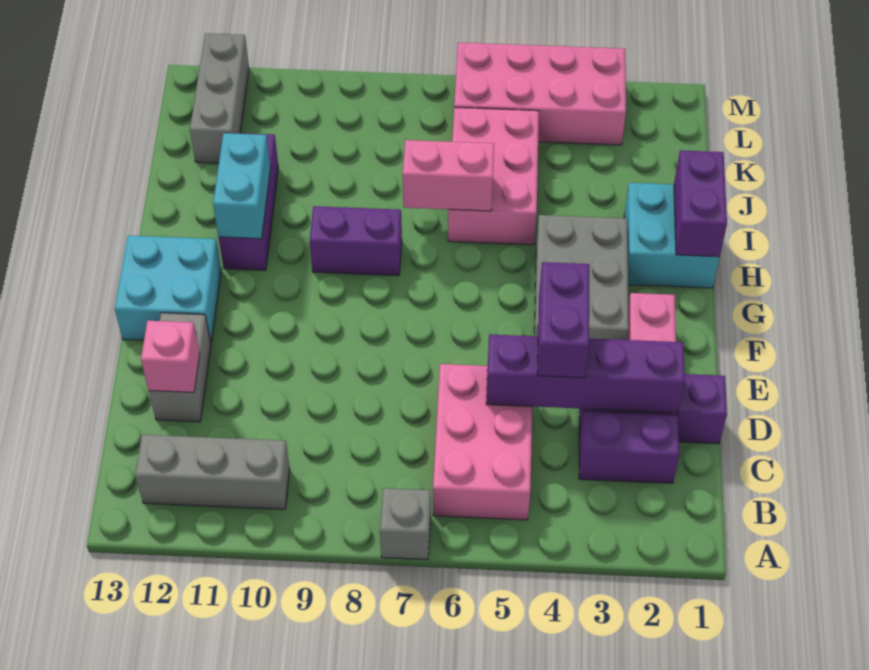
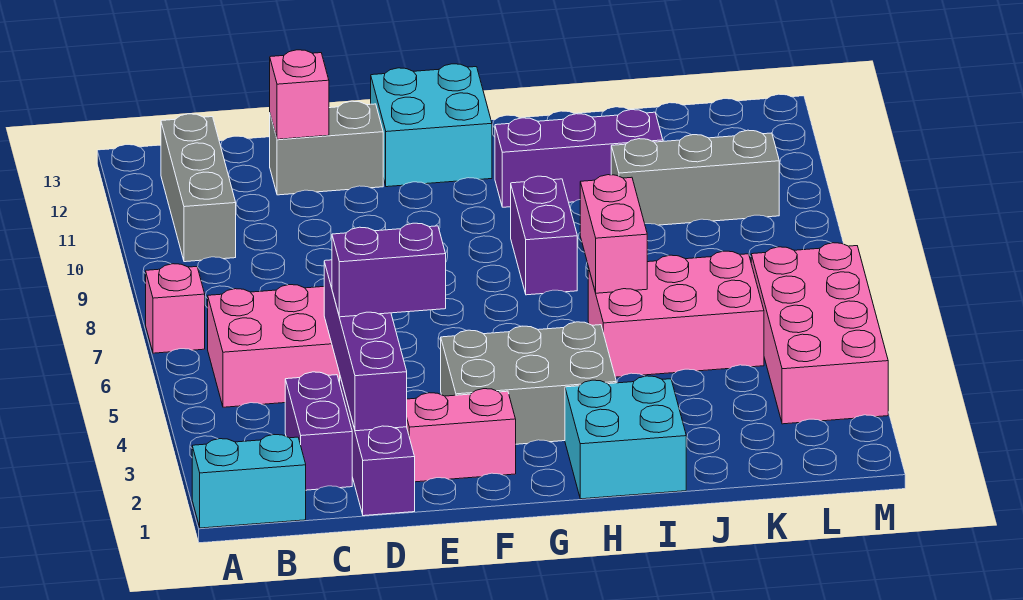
grey 1x1 brick [380,488,431,560] -> pink 1x1 brick [146,264,205,353]
purple 1x2 brick [674,150,727,257] -> none
cyan 1x2 brick [213,133,270,239] -> cyan 1x2 brick moved to [192,435,306,528]
grey 1x3 brick [190,33,249,163] -> grey 1x3 brick moved to [611,130,779,225]

